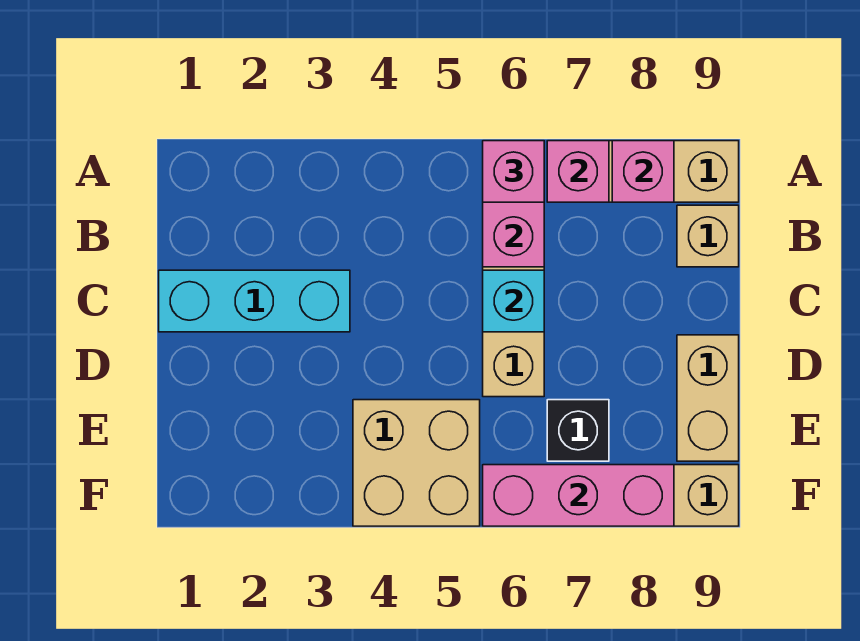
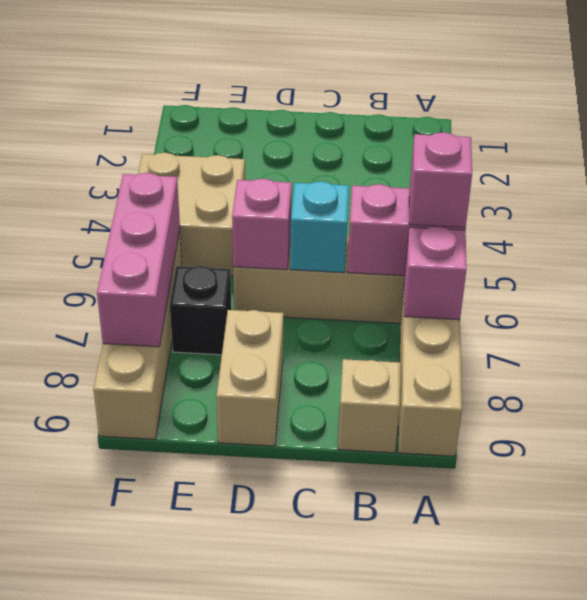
pink 1x1 brick [612,141,674,202] -> pink 1x1 brick moved to [232,179,292,270]
cyan 1x3 brick [159,270,350,332] -> none
tan 1x2 brick [677,335,739,461] -> tan 1x2 brick turned to [217,310,283,446]

